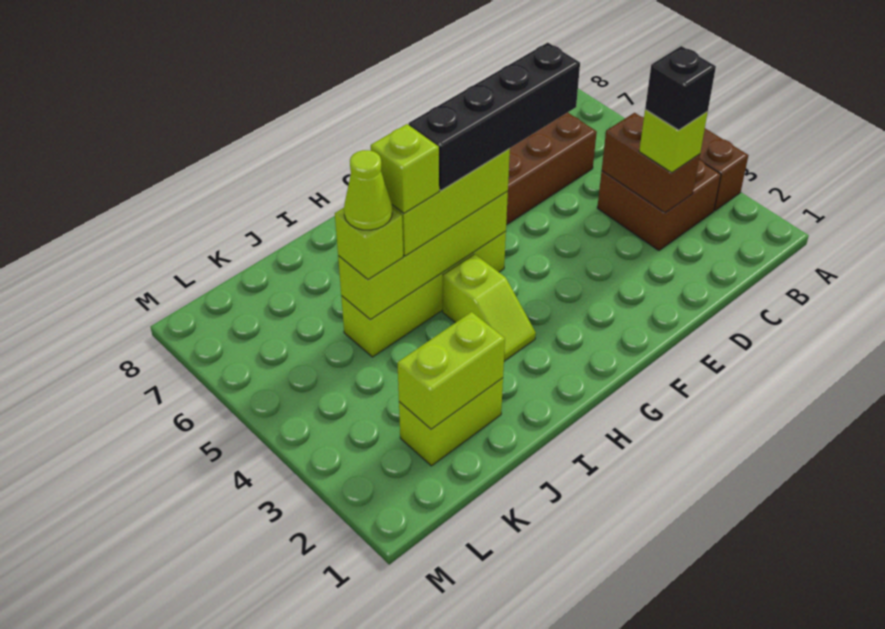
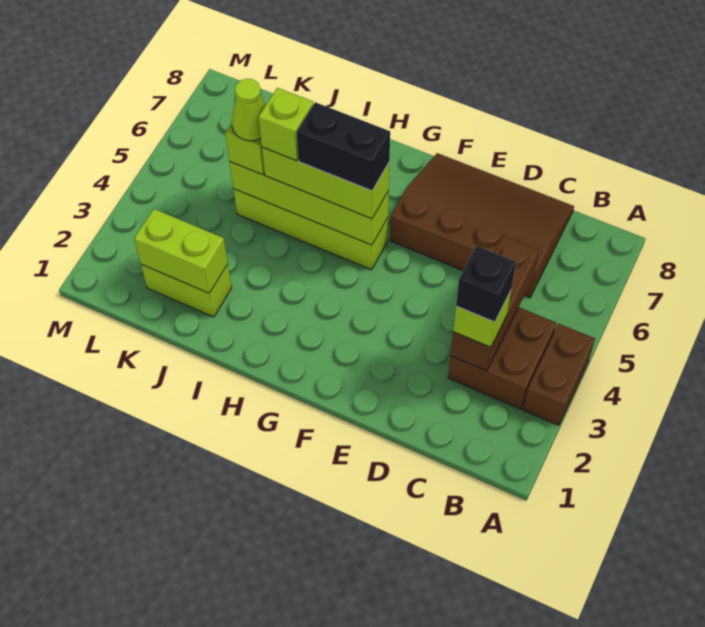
brown 1x2 brick [602,113,700,213] -> brown 1x3 brick [450,236,539,371]
black 1x4 brick [409,43,580,191] -> black 1x2 brick [297,102,390,191]
lime 1x2 slope [443,254,536,361] -> none

